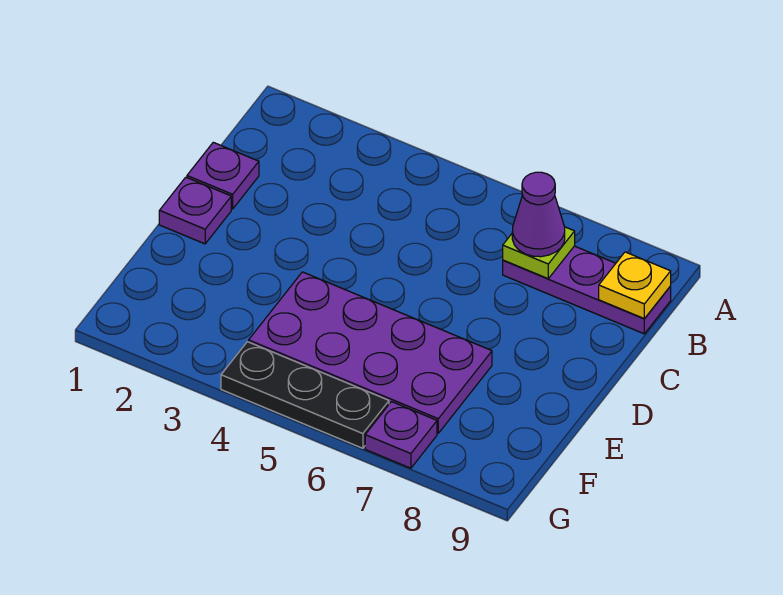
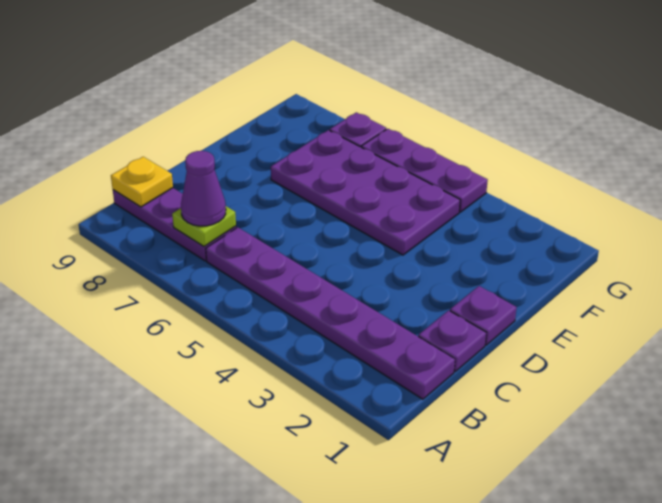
none -> purple 1x6 plate [206,227,455,399]
black 1x3 plate [221,342,389,448] -> purple 1x3 plate [361,129,488,212]

